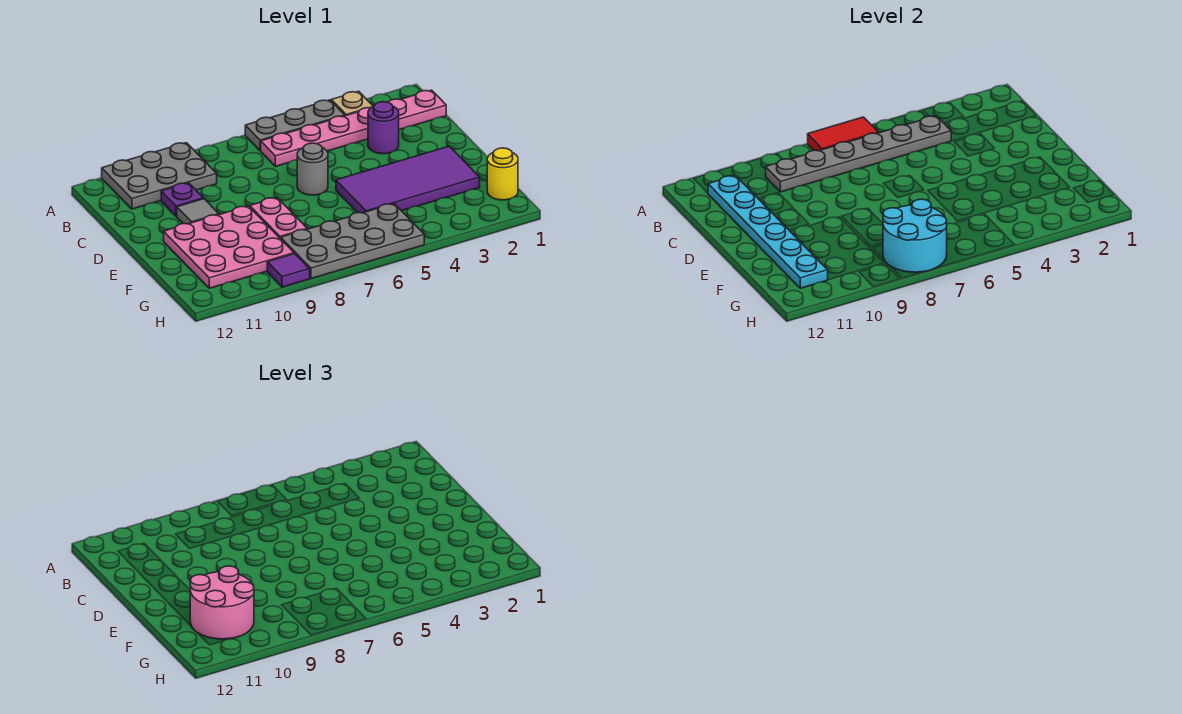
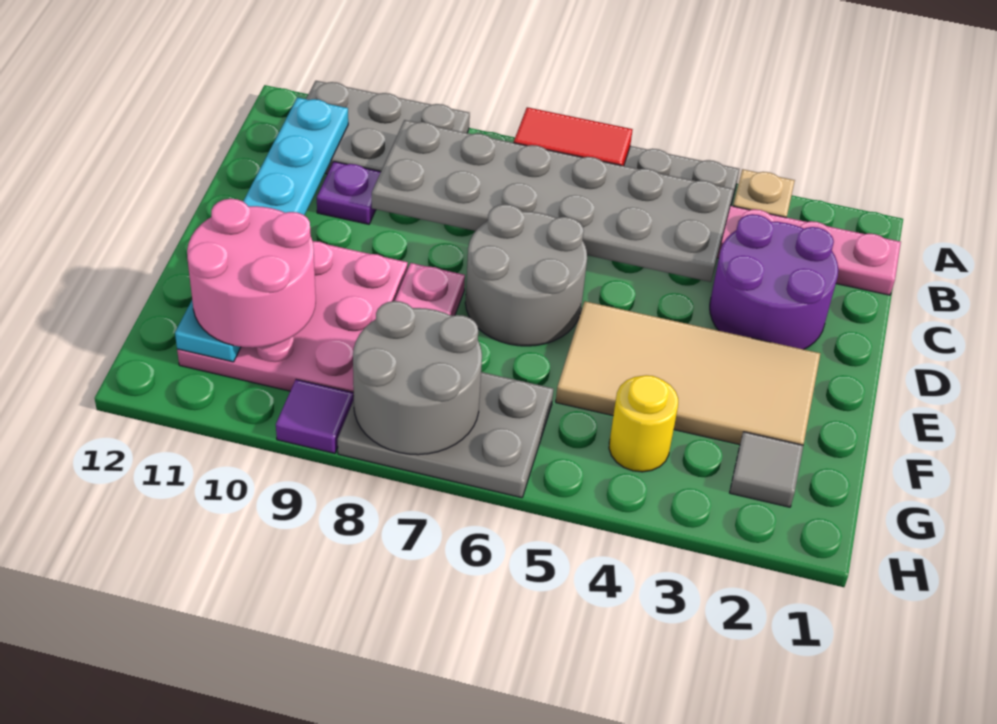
grey 1x6 plate [766,116,951,192] -> grey 2x6 plate [372,120,734,282]
purple 1x1 round brick [368,102,399,154] -> purple 2x2 round brick [710,214,838,349]
grey 1x1 round brick [297,143,328,195] -> grey 2x2 round brick [465,204,587,346]
grey 1x1 tile [177,199,219,224] -> grey 1x1 tile moved to [730,432,803,507]
purple 2x4 tile [336,146,480,213] -> tan 2x4 tile [556,301,820,445]
yellow 1x1 round brick [487,148,518,200] -> yellow 1x1 round brick moved to [609,375,678,472]
grey 2x4 plate [281,204,424,279] -> grey 2x3 plate [338,372,554,498]
cyan 2x2 round brick [883,199,947,272] -> grey 2x2 round brick [353,301,482,455]

